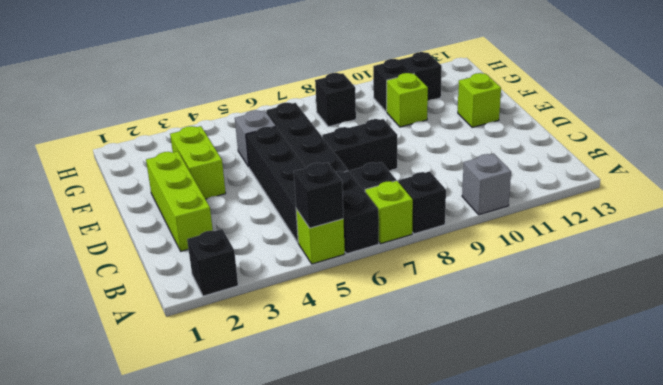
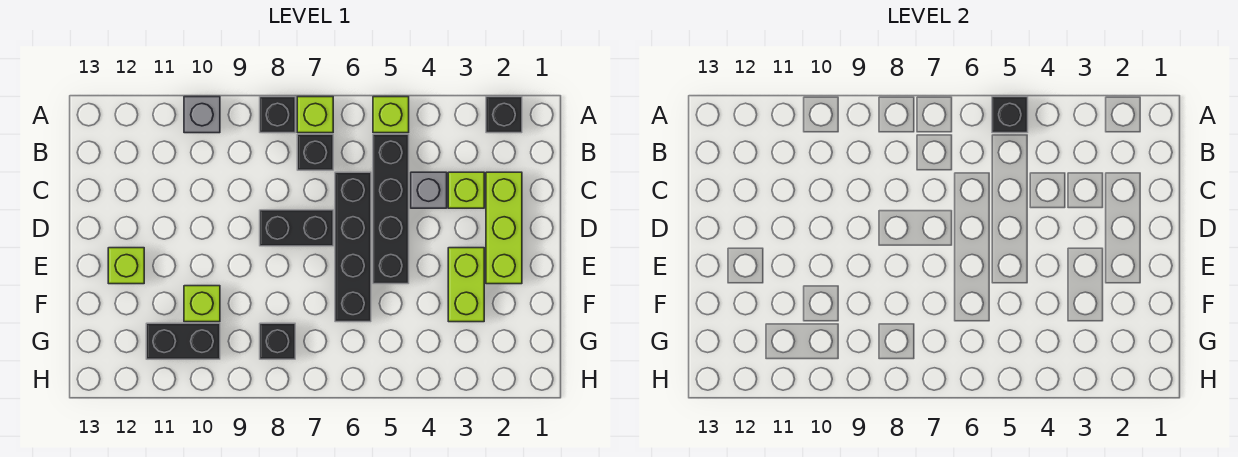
black 1x2 brick [336,171,379,254] -> none
none -> lime 1x1 brick [448,172,484,208]
grey 1x1 brick [235,110,276,167] -> grey 1x1 brick moved to [411,172,447,208]

